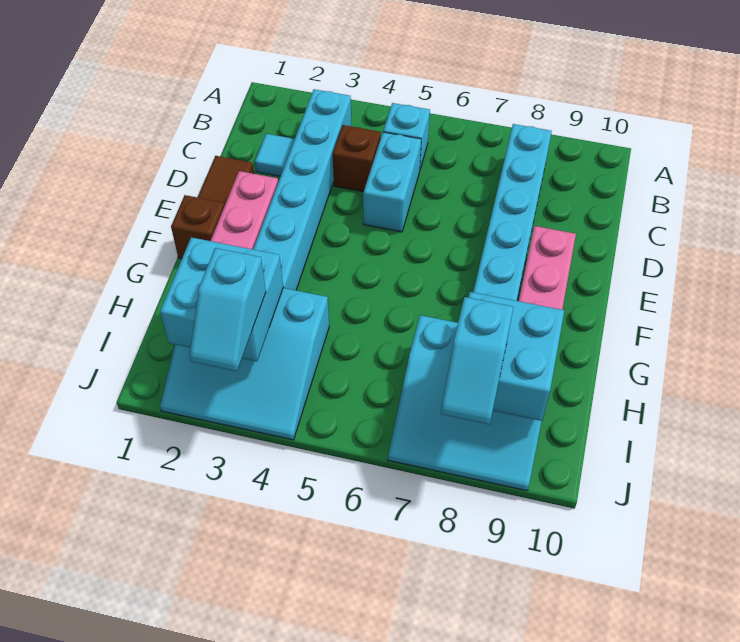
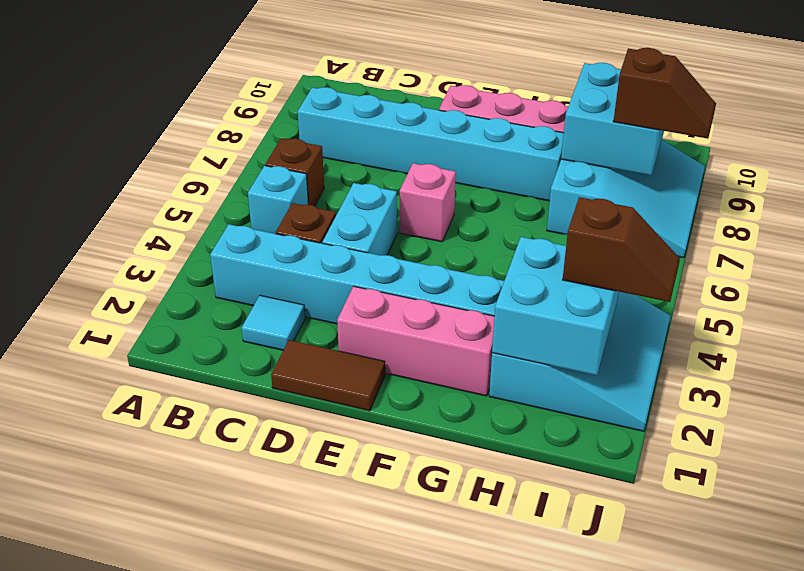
cyan 1x2 brick [363,132,421,232] -> cyan 1x2 brick turned to [322,183,397,255]
none -> pink 1x1 brick [400,163,456,242]
brown 1x1 brick [171,195,224,259] -> brown 1x1 brick moved to [265,138,324,206]
cyan 1x2 slope [190,248,266,371] -> brown 1x2 slope [563,197,680,302]
cyan 1x2 slope [441,297,513,424] -> brown 1x2 slope [613,48,716,139]

